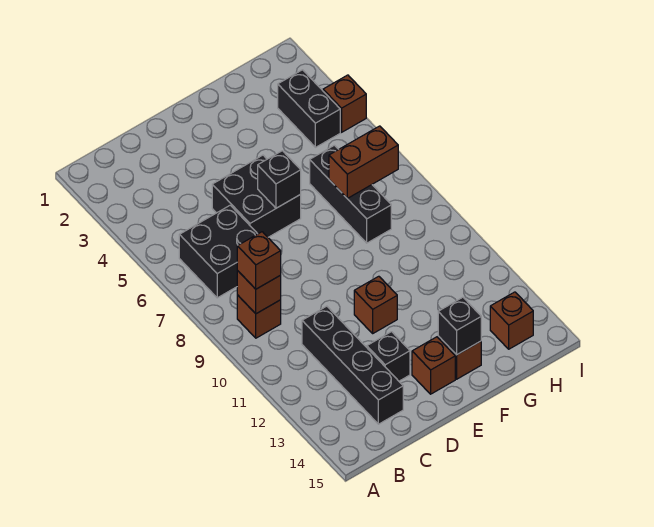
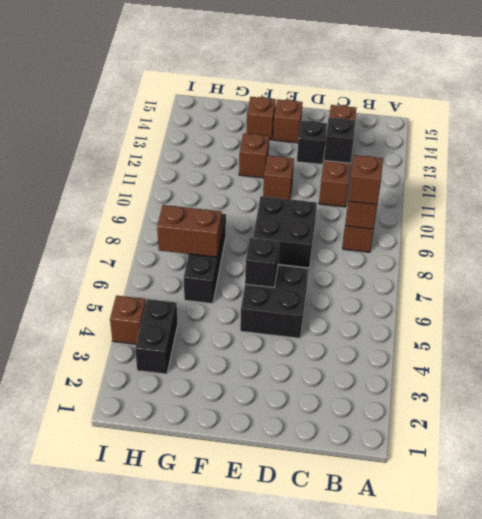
black 2x2 brick [179,205,257,298] -> black 2x2 brick moved to [253,196,317,268]
black 1x4 brick [302,306,403,424] -> brown 1x4 brick [319,105,356,207]
black 1x1 brick [438,297,481,355] -> black 1x1 brick moved to [324,117,356,163]
brown 1x1 brick [490,292,533,349] -> brown 1x1 brick moved to [239,133,269,178]

